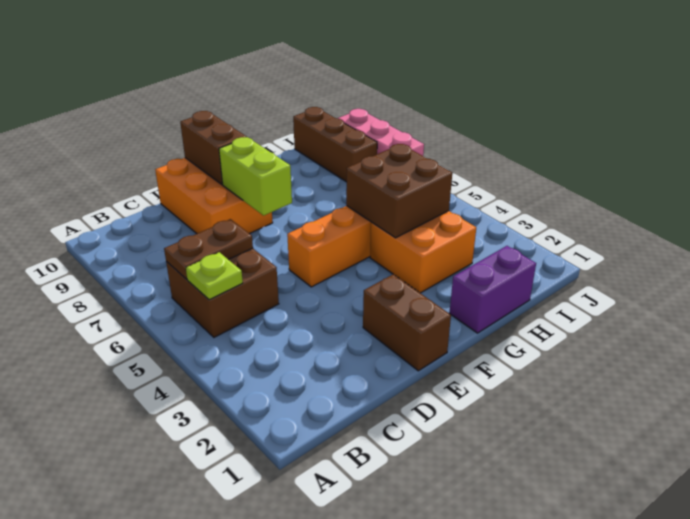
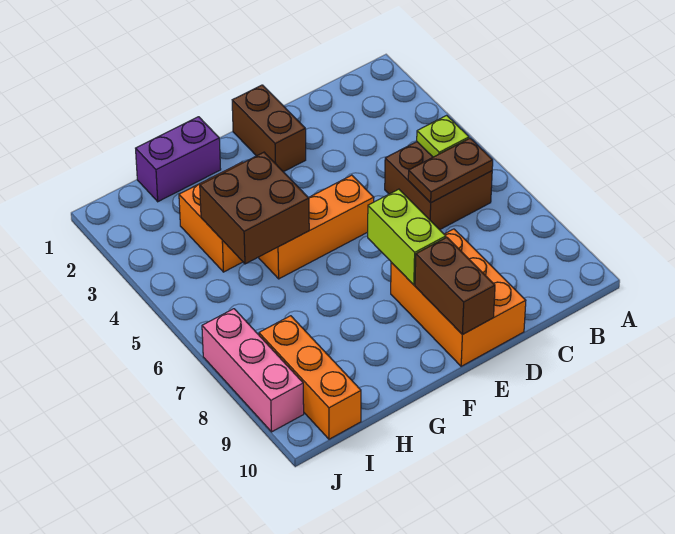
brown 1x3 brick [293,107,377,182] -> orange 1x3 brick [259,316,361,439]

